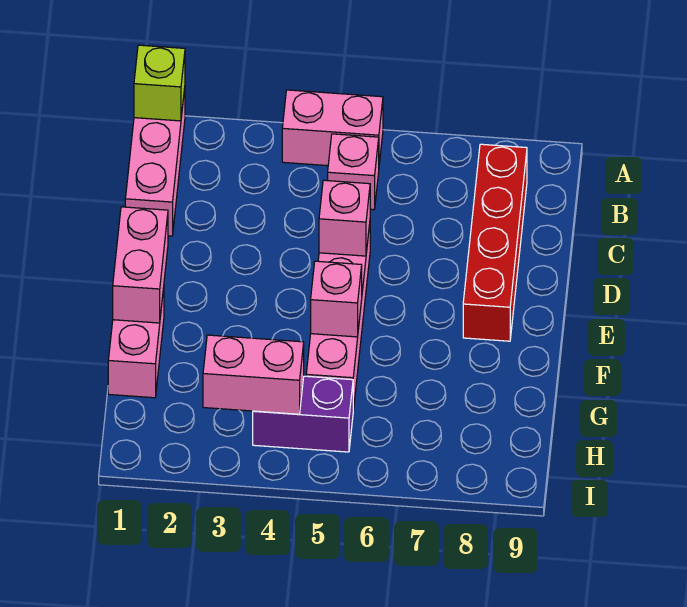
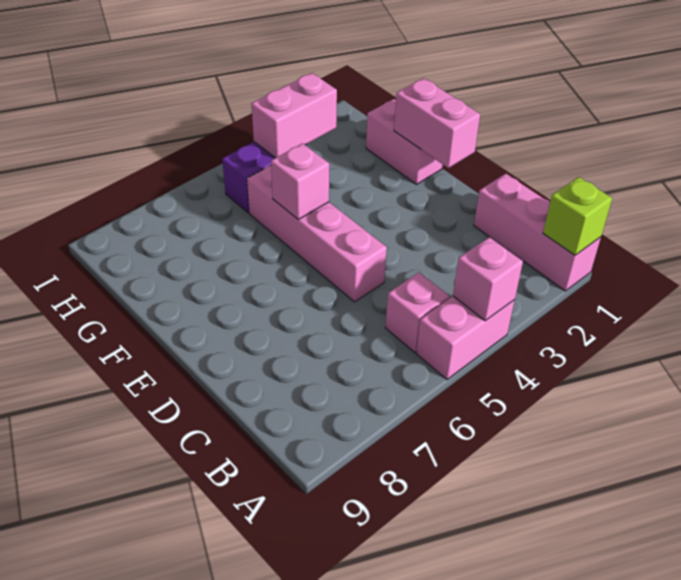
red 1x4 brick [463,144,527,341] -> none
pink 1x1 brick [319,180,370,256] -> pink 1x1 brick moved to [453,237,523,321]

